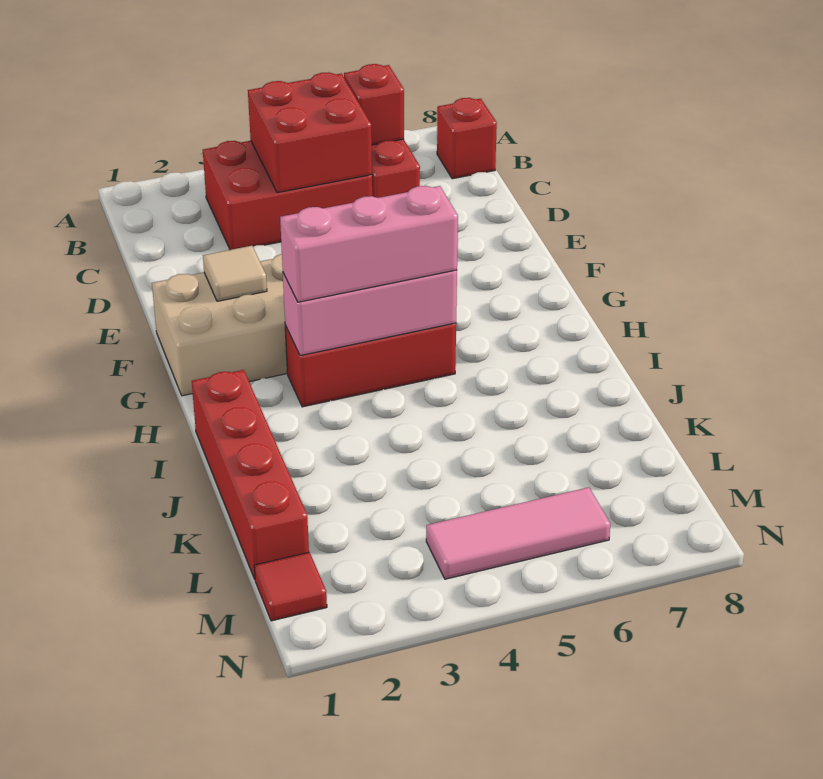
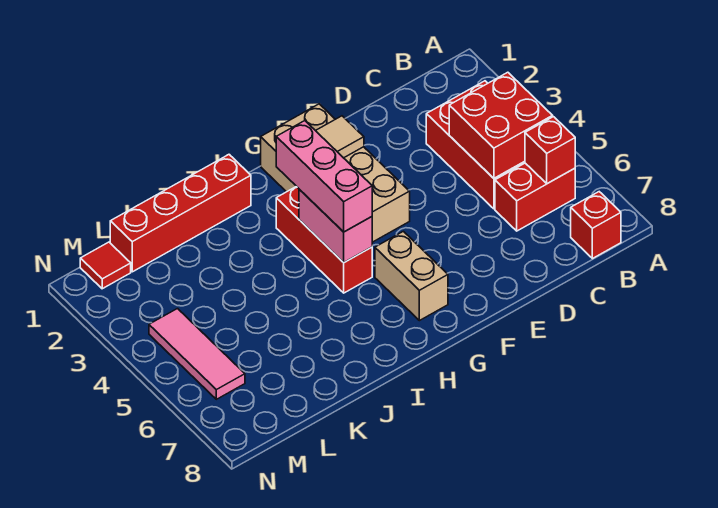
none -> tan 1x2 brick [375,231,448,321]
pink 1x3 brick [283,270,457,356] -> pink 1x2 brick [299,190,372,263]

